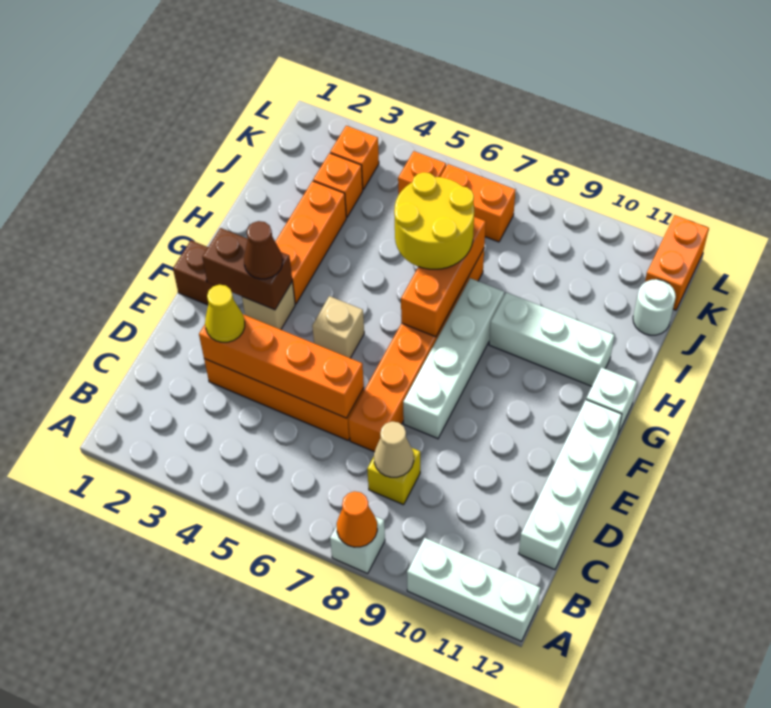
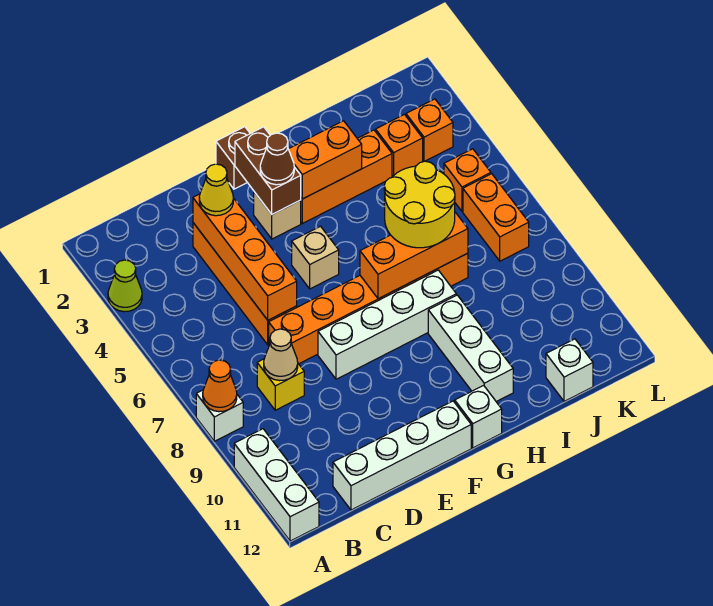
none -> lime 1x1 cone [108,260,142,312]
white 1x1 round brick [633,279,676,335] -> white 1x1 brick [546,339,593,401]
orange 1x2 brick [645,215,709,310] -> orange 1x2 brick moved to [289,121,362,199]

